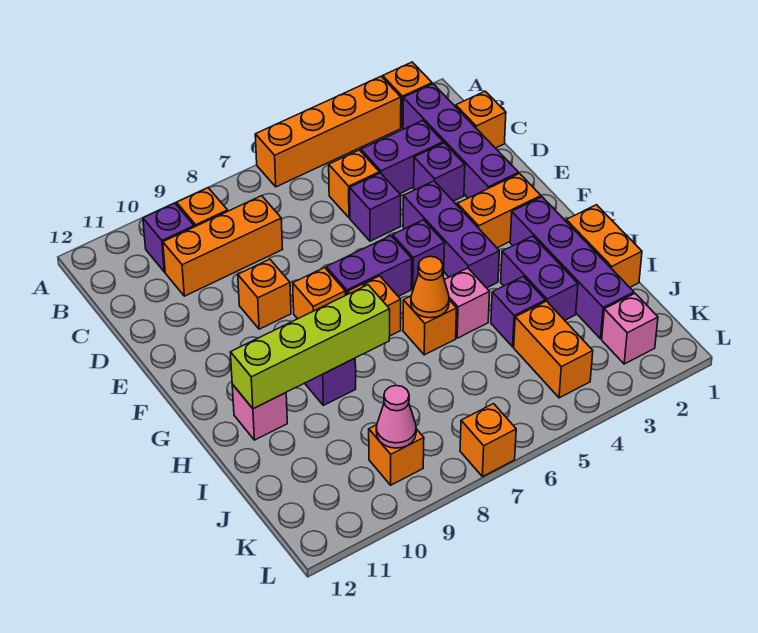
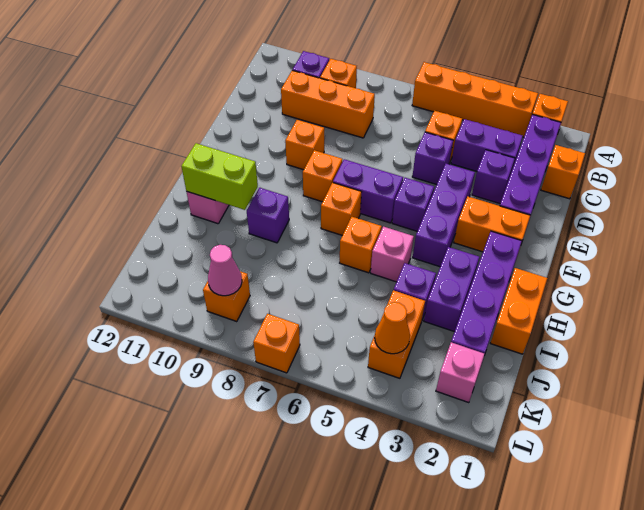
orange 1x1 cone [411,257,449,318] -> orange 1x1 cone moved to [375,302,410,354]
lime 1x4 brick [230,285,390,409] -> lime 1x2 brick [181,143,258,210]

